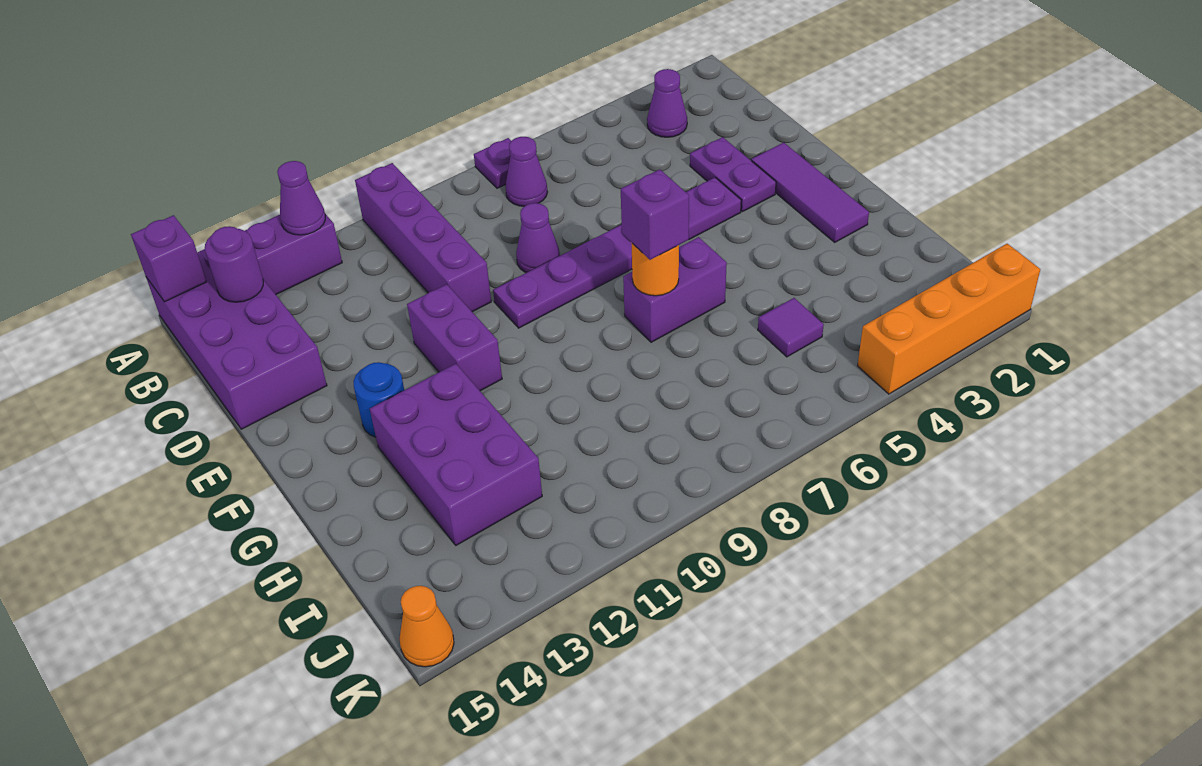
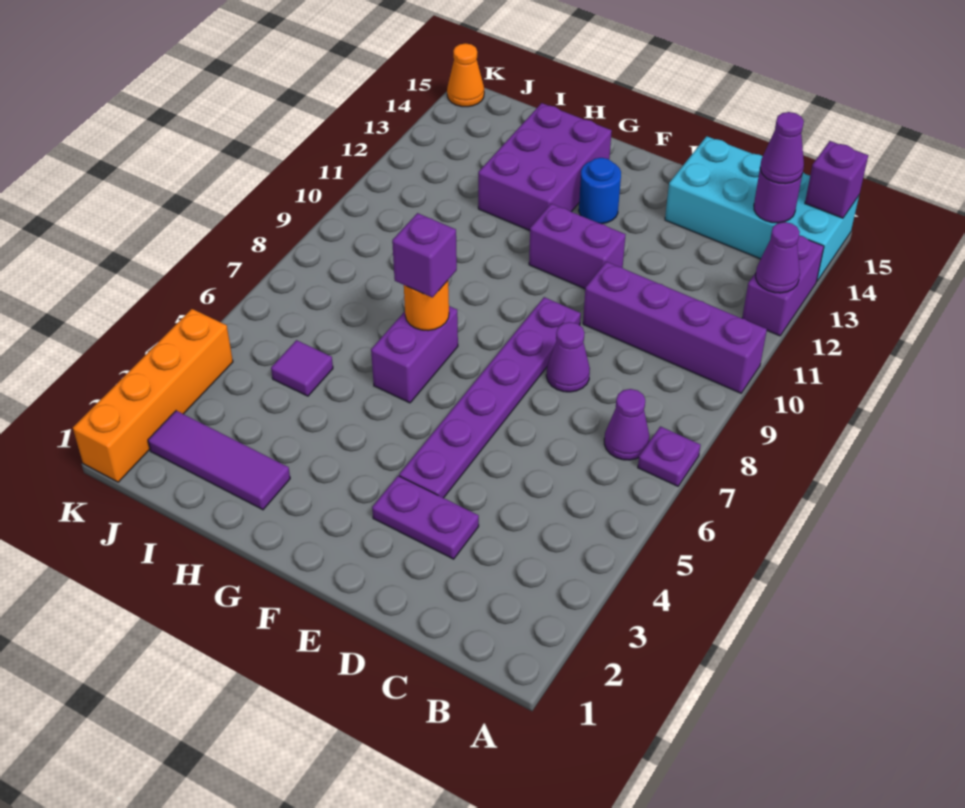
purple 2x4 brick [146,250,327,429] -> cyan 2x4 brick [665,136,859,281]
purple 1x1 cone [647,69,687,137] -> purple 1x1 cone moved to [760,112,804,184]
purple 1x3 tile [751,143,869,242] -> purple 1x3 tile moved to [148,411,290,510]
purple 2x3 brick [370,364,542,545] -> purple 2x3 brick turned to [478,103,612,231]

